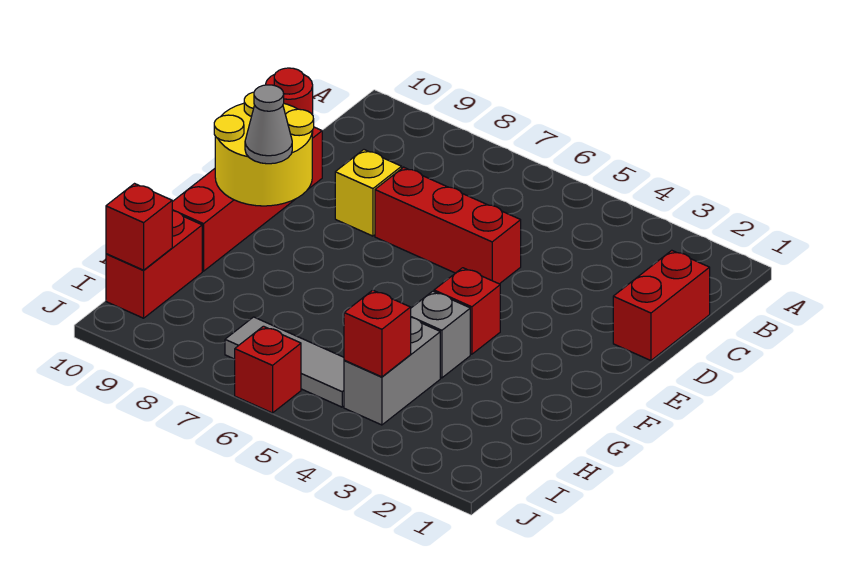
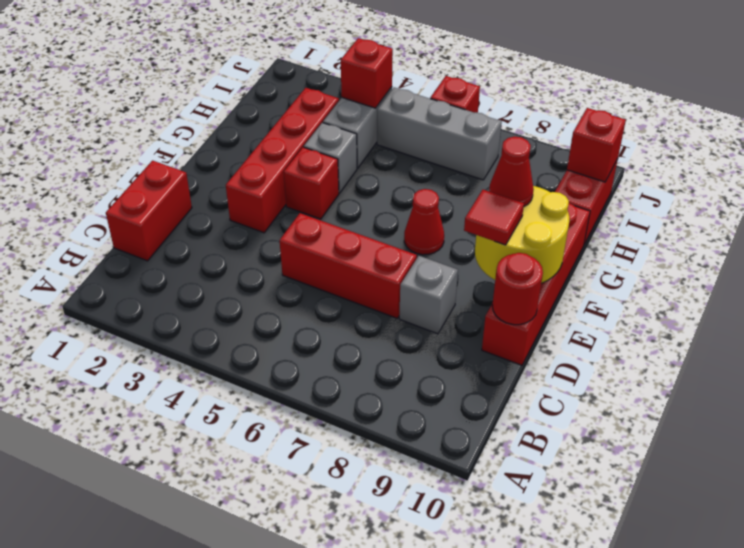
yellow 1x1 brick [335,150,402,236] -> grey 1x1 brick [399,256,458,334]
none -> red 1x4 brick [226,88,339,233]
none -> red 1x1 tile [464,190,524,245]
none -> red 1x1 cone [404,189,444,255]
grey 1x1 cone [245,85,292,164] -> red 1x1 cone [489,137,534,206]
grey 1x3 tile [225,317,344,407] -> grey 1x3 brick [377,87,502,180]

